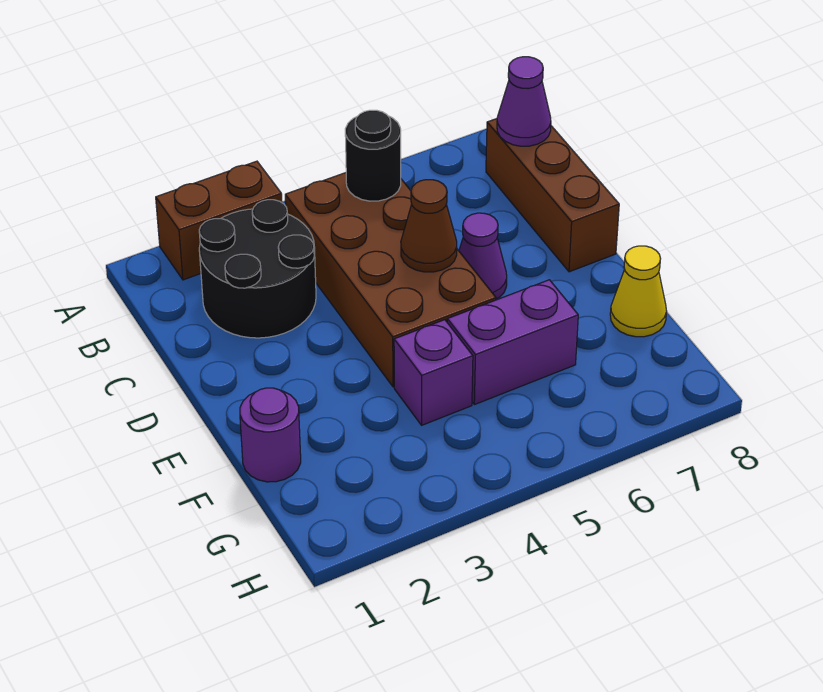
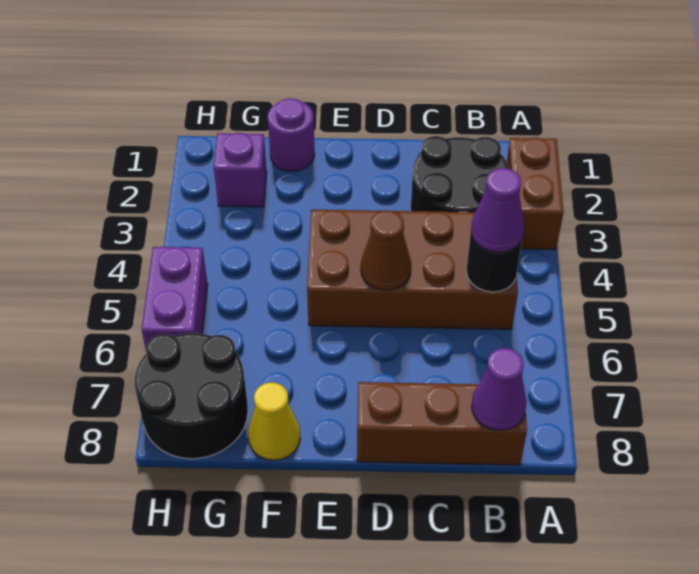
purple 1x1 cone [459,213,507,299] -> purple 1x1 cone moved to [471,168,524,252]
purple 1x1 brick [394,320,473,425] -> purple 1x1 brick moved to [214,133,267,207]
purple 1x2 brick [447,280,578,405] -> purple 1x2 brick moved to [142,247,208,353]
none -> black 2x2 round brick [135,333,248,459]

